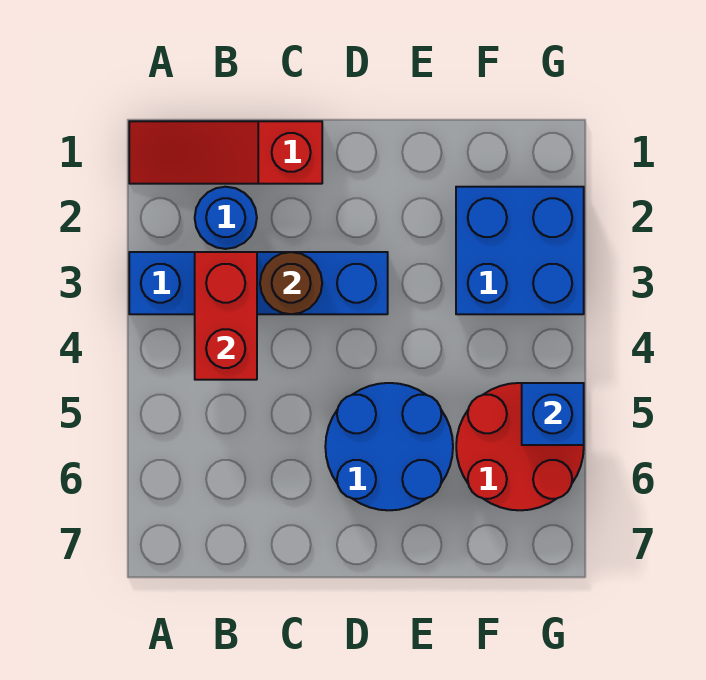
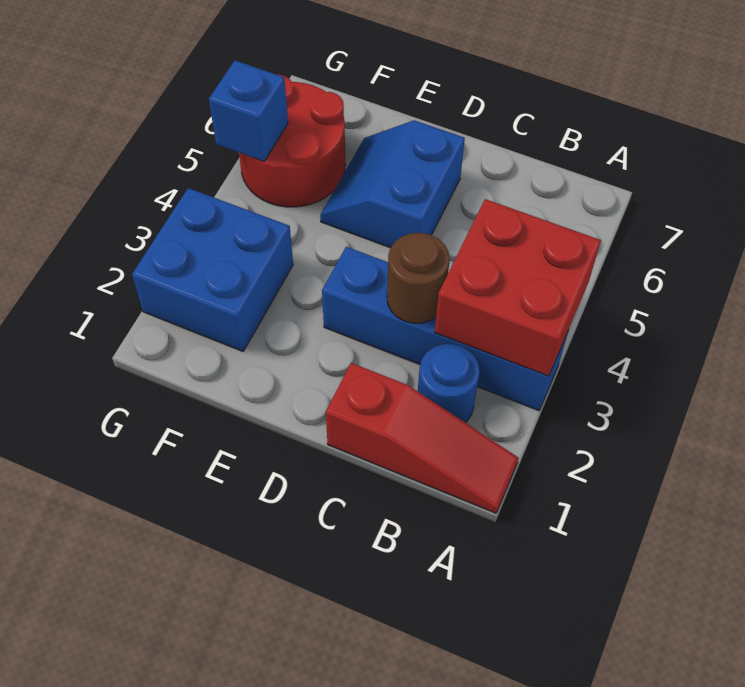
red 1x2 brick [195,252,257,380] -> red 2x2 brick [435,199,601,376]
blue 2x2 round brick [325,383,453,510] -> blue 2x2 slope [320,120,465,248]

